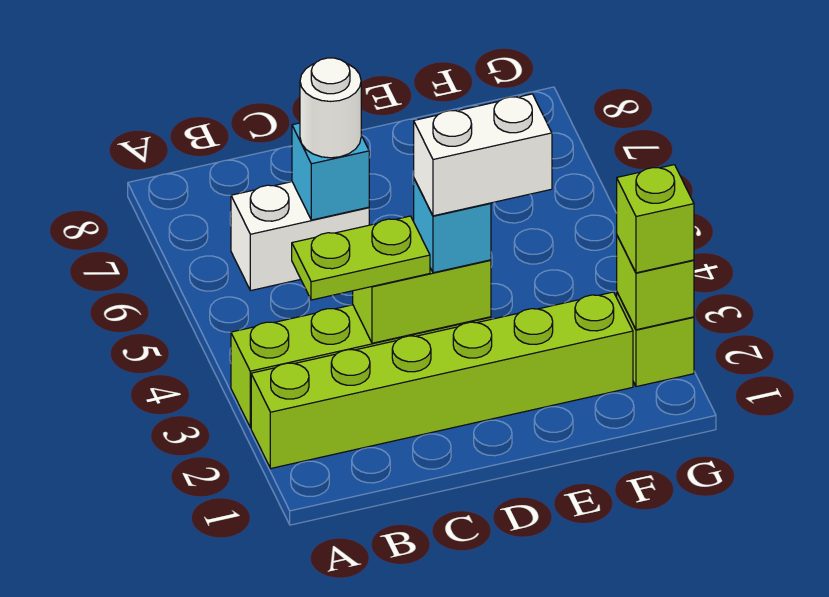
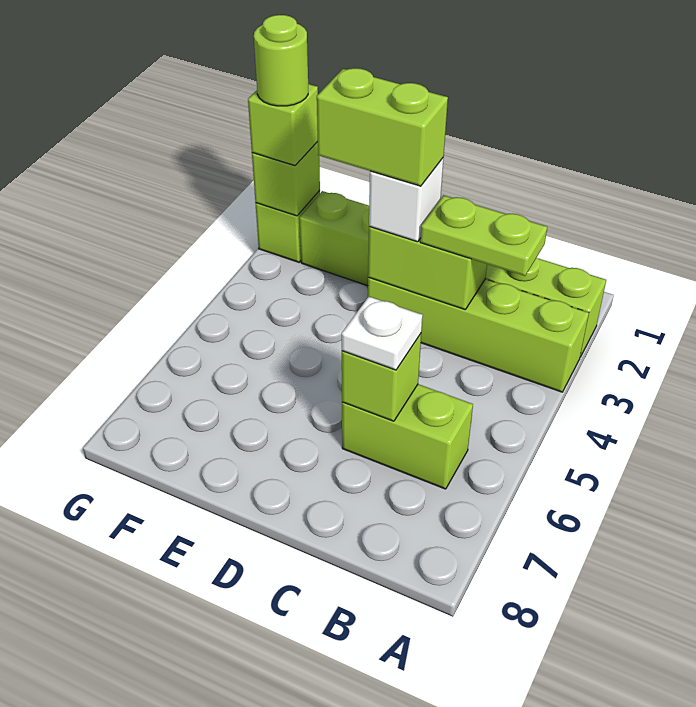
white 1x2 brick [231,182,369,291] -> lime 1x2 brick [342,384,473,489]
cyan 1x1 brick [292,123,369,220] -> lime 1x1 brick [342,334,421,421]
white 1x1 round brick [300,58,361,158] -> white 1x1 plate [342,297,423,370]
cyan 1x1 brick [414,179,491,273] -> white 1x1 brick [369,158,444,242]
white 1x2 brick [414,94,552,216] -> lime 1x2 brick [317,68,448,186]
none -> lime 1x1 round brick [254,15,308,106]

